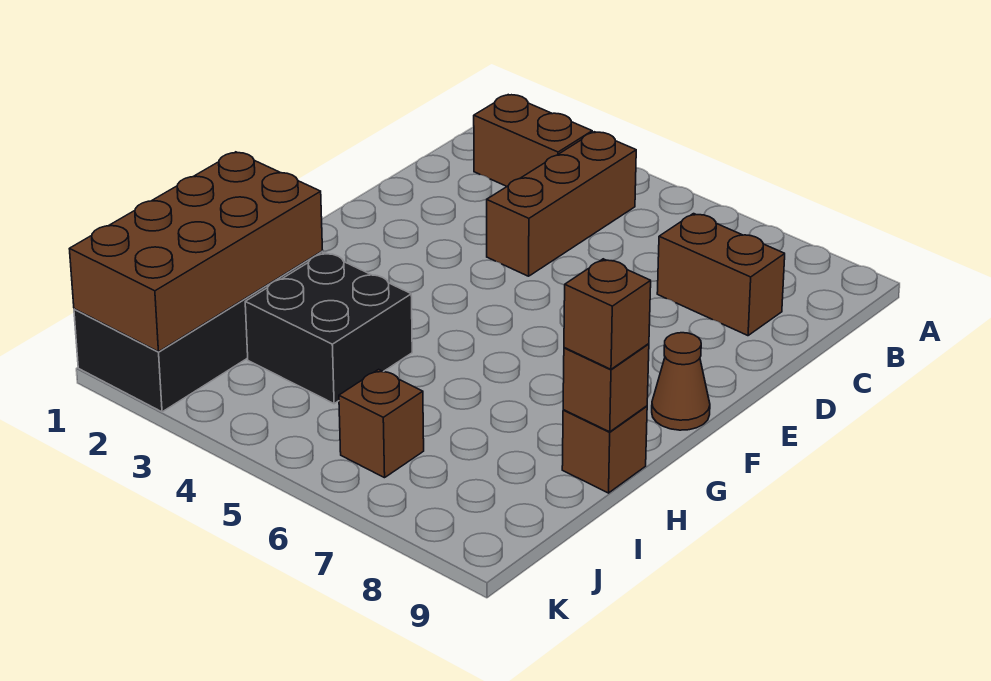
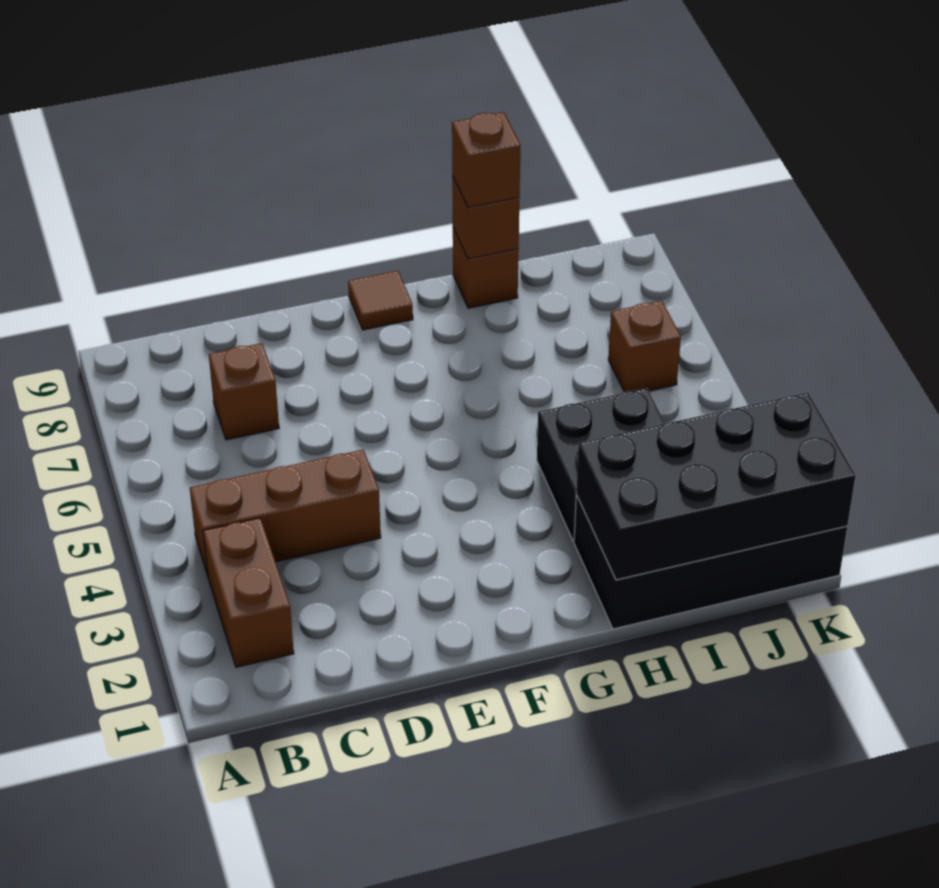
brown 1x2 brick [657,214,785,336] -> brown 1x1 brick [209,343,279,440]
brown 1x1 cone [652,333,710,430] -> brown 1x1 tile [348,271,413,330]
brown 2x4 brick [70,152,323,352] -> black 2x4 brick [576,392,856,580]

